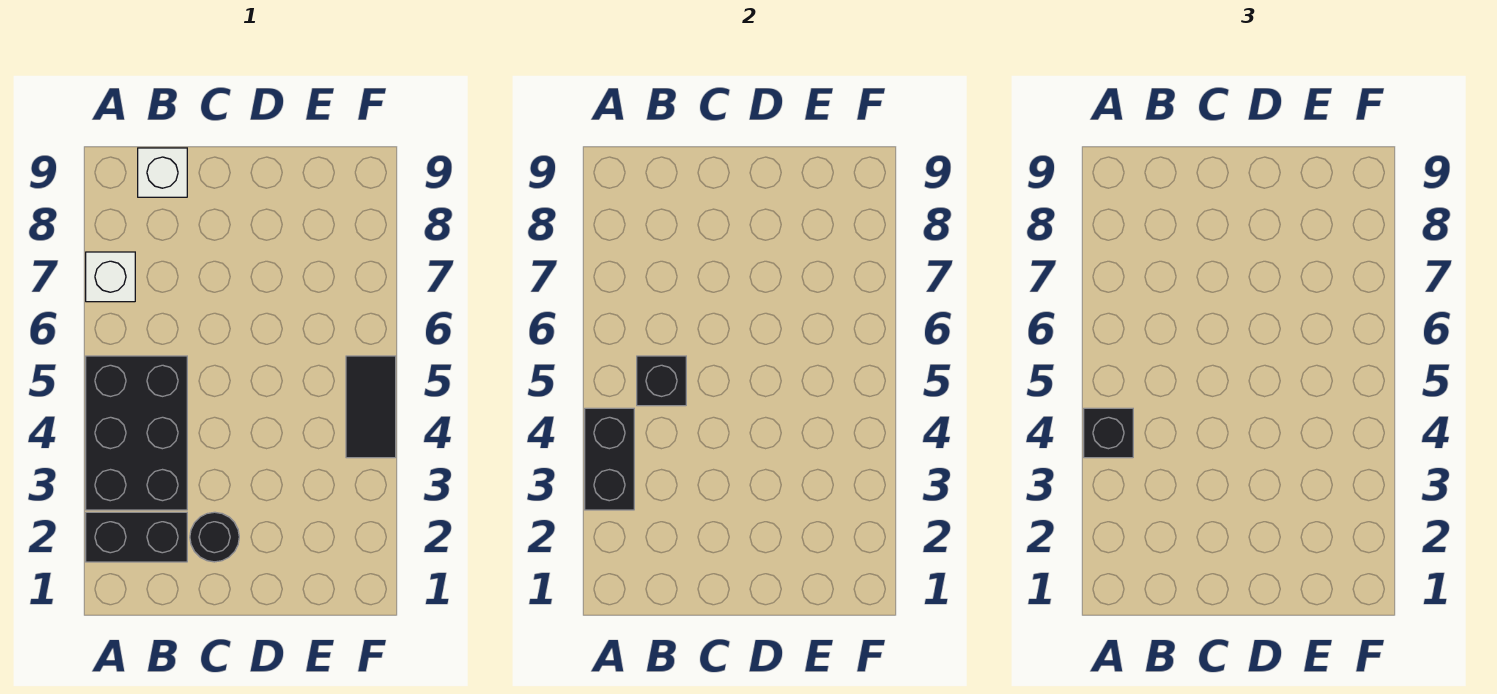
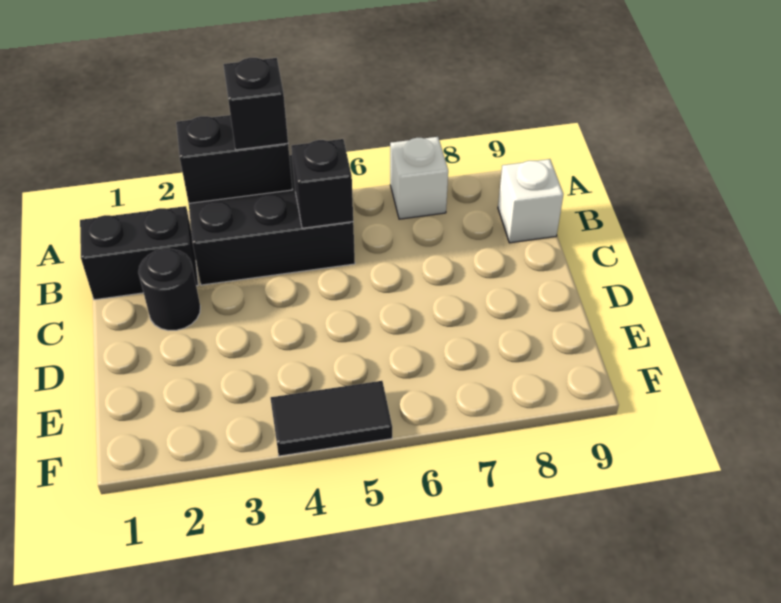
black 1x2 brick [86,512,187,562] -> black 1x2 brick turned to [80,206,198,300]

